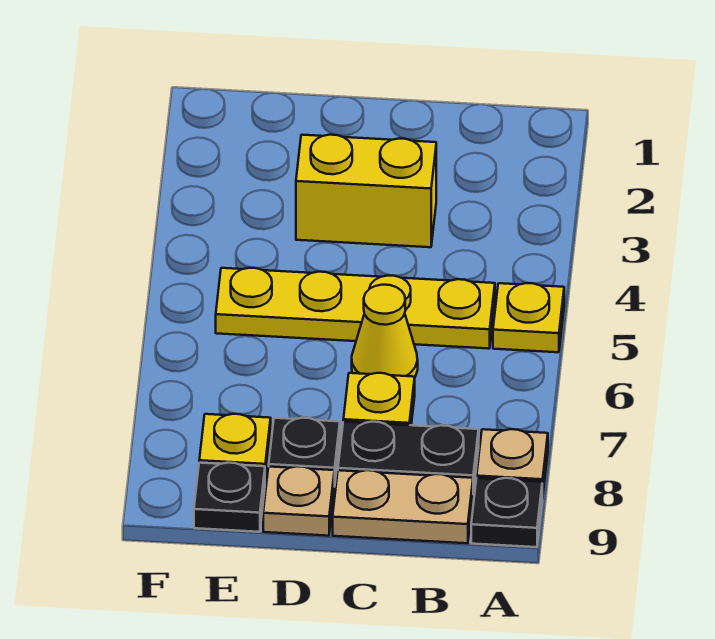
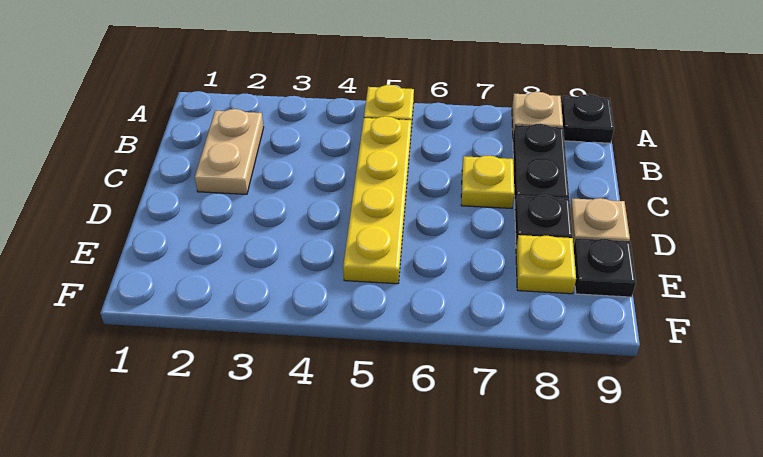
tan 1x2 plate [333,470,473,543] -> tan 1x2 plate moved to [195,109,264,194]
yellow 1x2 brick [296,135,436,247] -> none
yellow 1x1 cone [352,285,418,377] -> none

